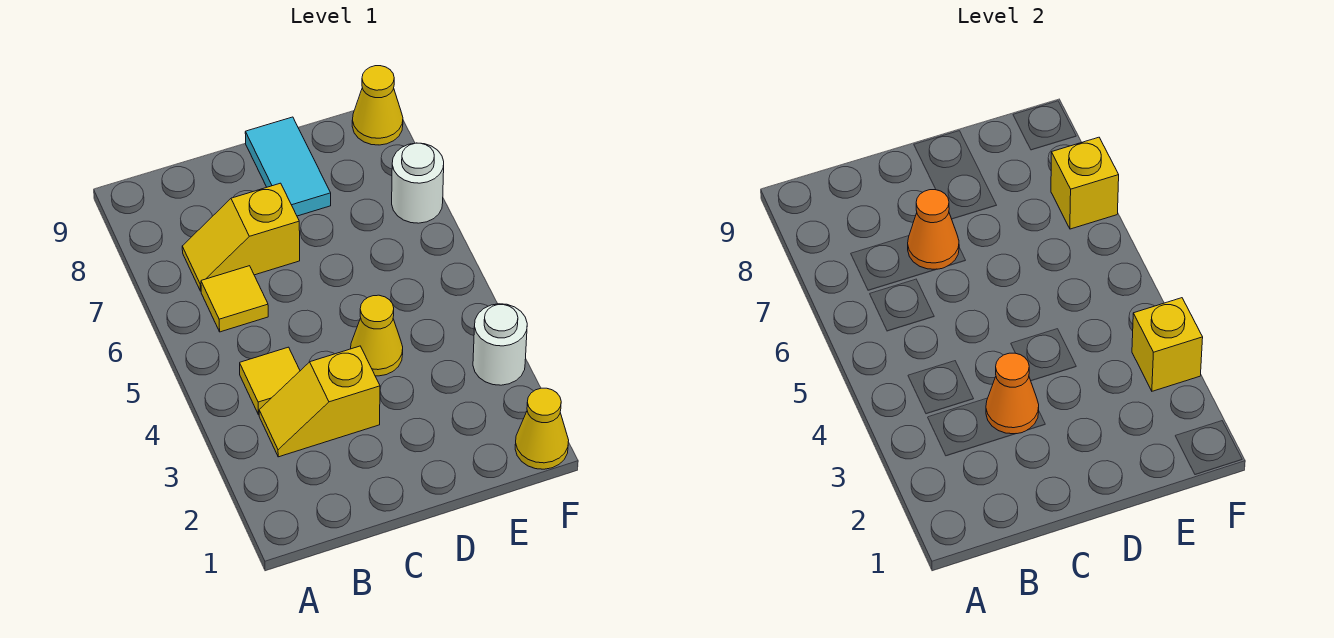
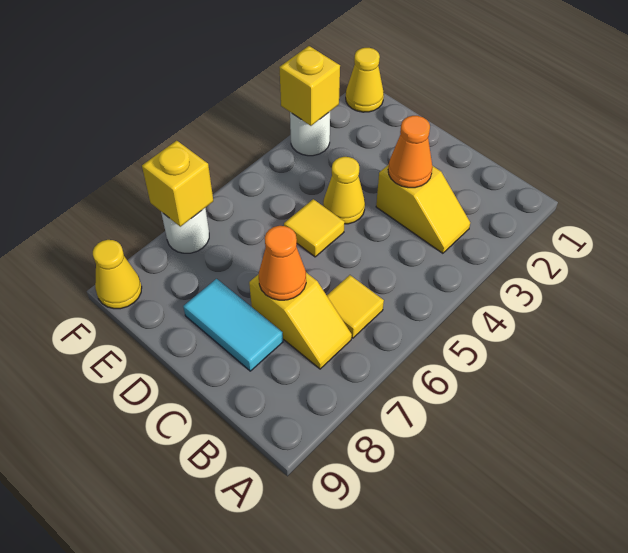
yellow 1x1 tile [240,347,300,415] -> yellow 1x1 tile moved to [284,199,345,257]
cyan 1x2 tile [245,117,331,216] -> cyan 1x2 tile turned to [183,279,283,371]

